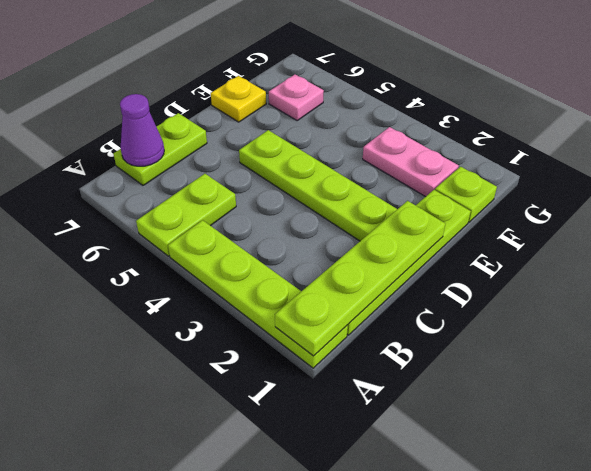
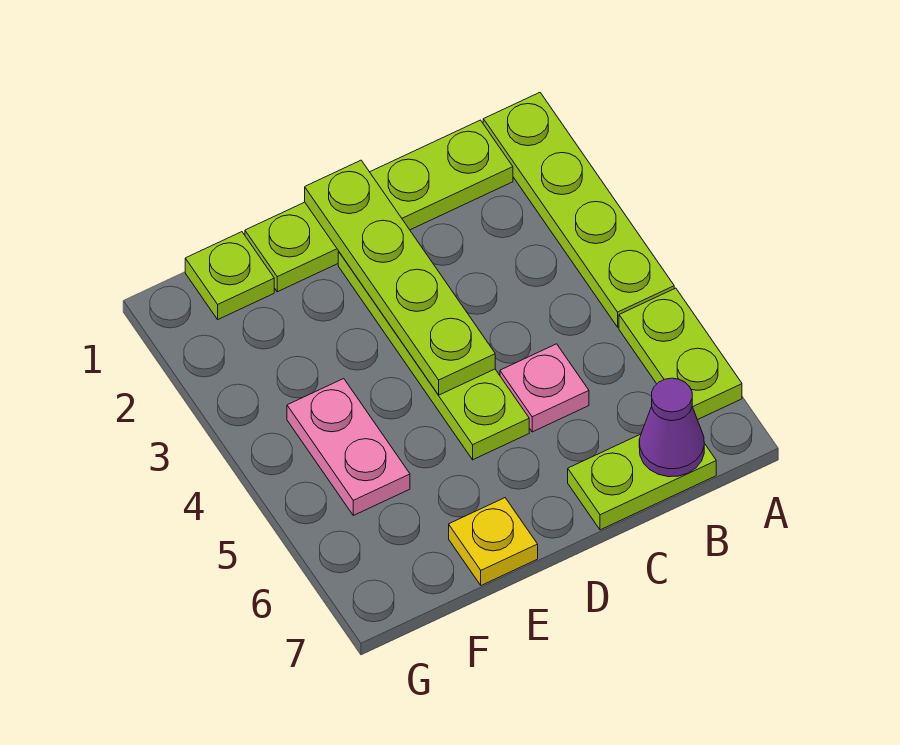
lime 1x4 plate [275,201,445,356] -> lime 1x4 plate turned to [305,160,495,395]
lime 1x2 plate [136,174,236,256] -> lime 1x2 plate turned to [619,288,742,420]
pink 1x2 plate [363,127,459,197] -> pink 1x2 plate moved to [287,379,410,515]
pink 1x1 plate [269,75,324,120] -> pink 1x1 plate moved to [500,344,589,432]

